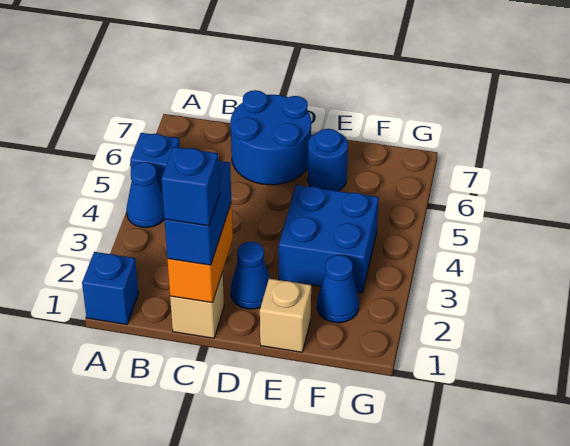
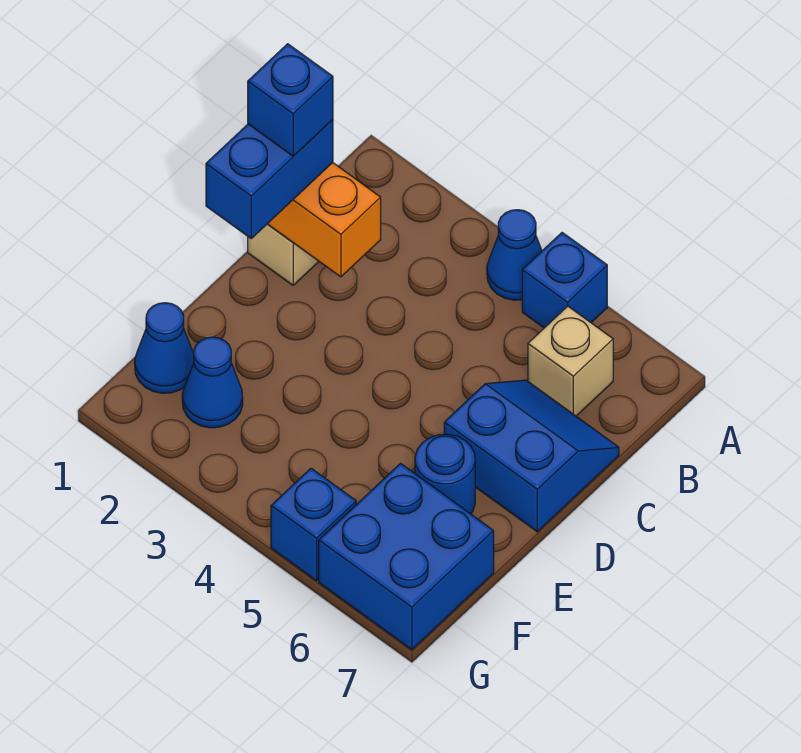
blue 1x1 brick [82,252,138,324] -> blue 1x1 brick moved to [271,468,356,581]
blue 1x2 brick [165,161,231,265] -> blue 1x2 brick turned to [206,120,333,238]
blue 2x2 round brick [231,90,311,185] -> blue 2x2 slope [444,380,619,532]
blue 1x1 cone [231,242,270,309] -> blue 1x1 cone moved to [135,303,194,393]
tan 1x1 brick [260,279,311,352] -> tan 1x1 brick moved to [528,306,613,416]
blue 2x2 brick [279,185,379,293] -> blue 2x2 brick moved to [319,463,494,650]

